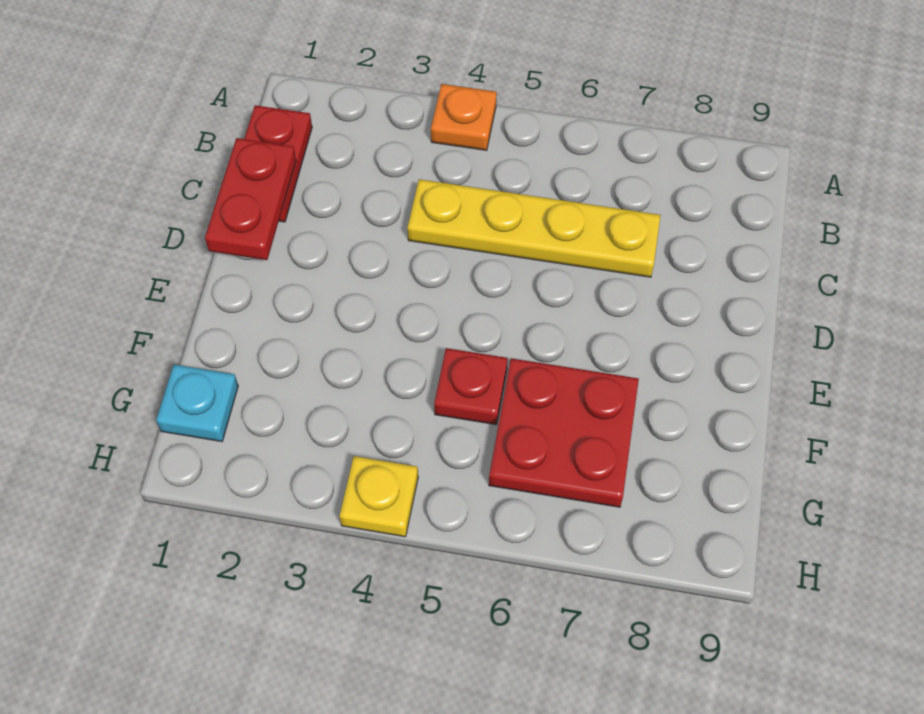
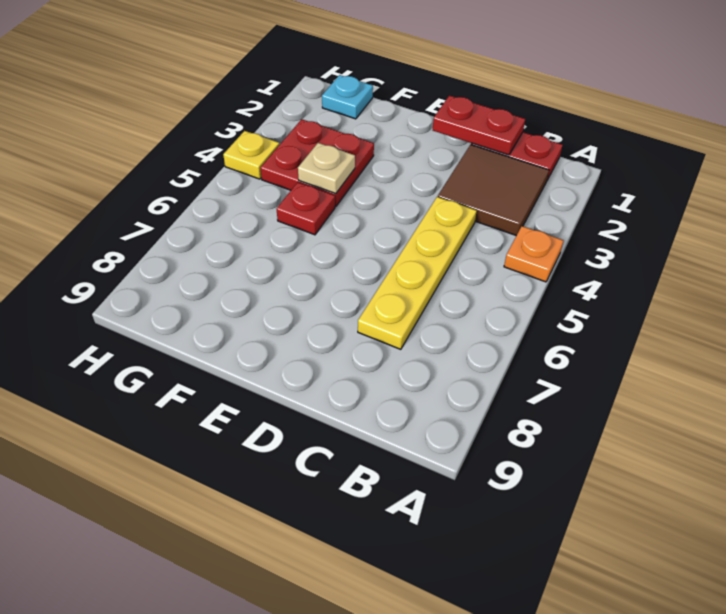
none -> brown 2x2 tile [438,145,549,236]
none -> tan 1x1 plate [298,143,355,194]
red 2x2 plate [489,358,639,507] -> red 2x2 plate moved to [260,119,374,206]

